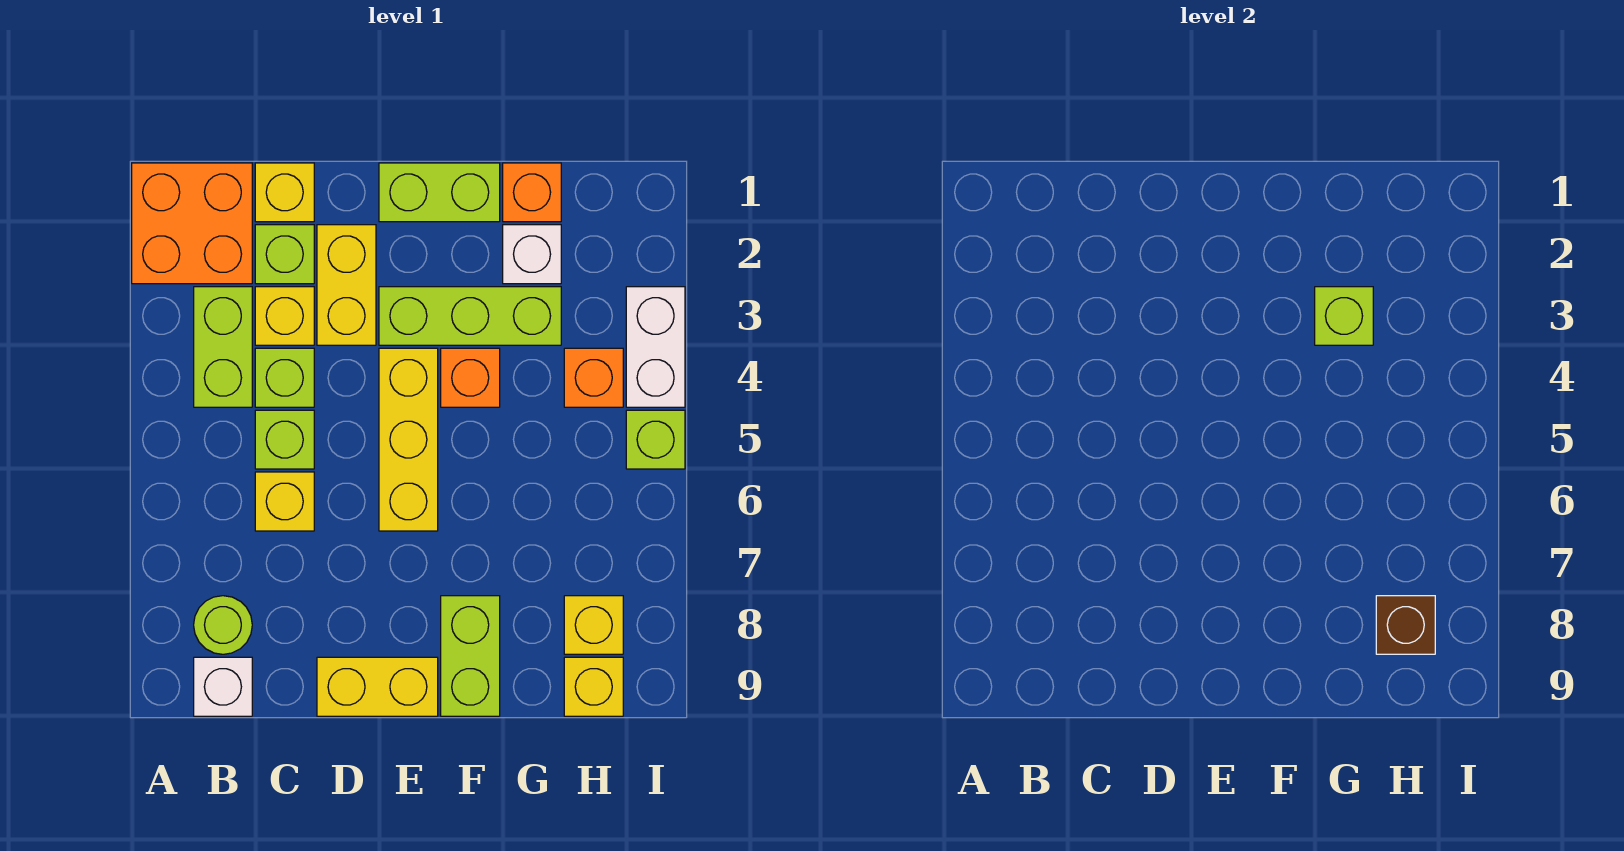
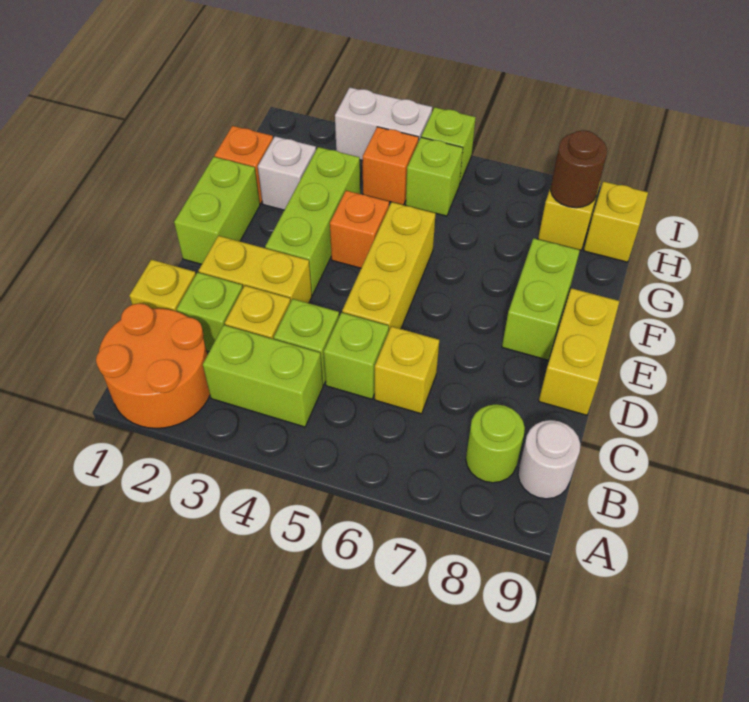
orange 2x2 brick [132,163,252,284] -> orange 2x2 round brick [96,303,210,428]
white 1x1 brick [194,657,252,716] -> white 1x1 round brick [518,420,580,499]
yellow 1x3 brick [379,348,438,531] -> yellow 1x3 brick turned to [342,202,436,330]
lime 1x2 brick [441,596,500,716] -> lime 1x2 brick turned to [502,238,580,360]
lime 1x1 brick [1315,287,1373,345] -> lime 1x1 brick moved to [406,137,463,216]
brown 1x1 brick [1376,596,1435,654] -> brown 1x1 round brick [551,130,607,208]

